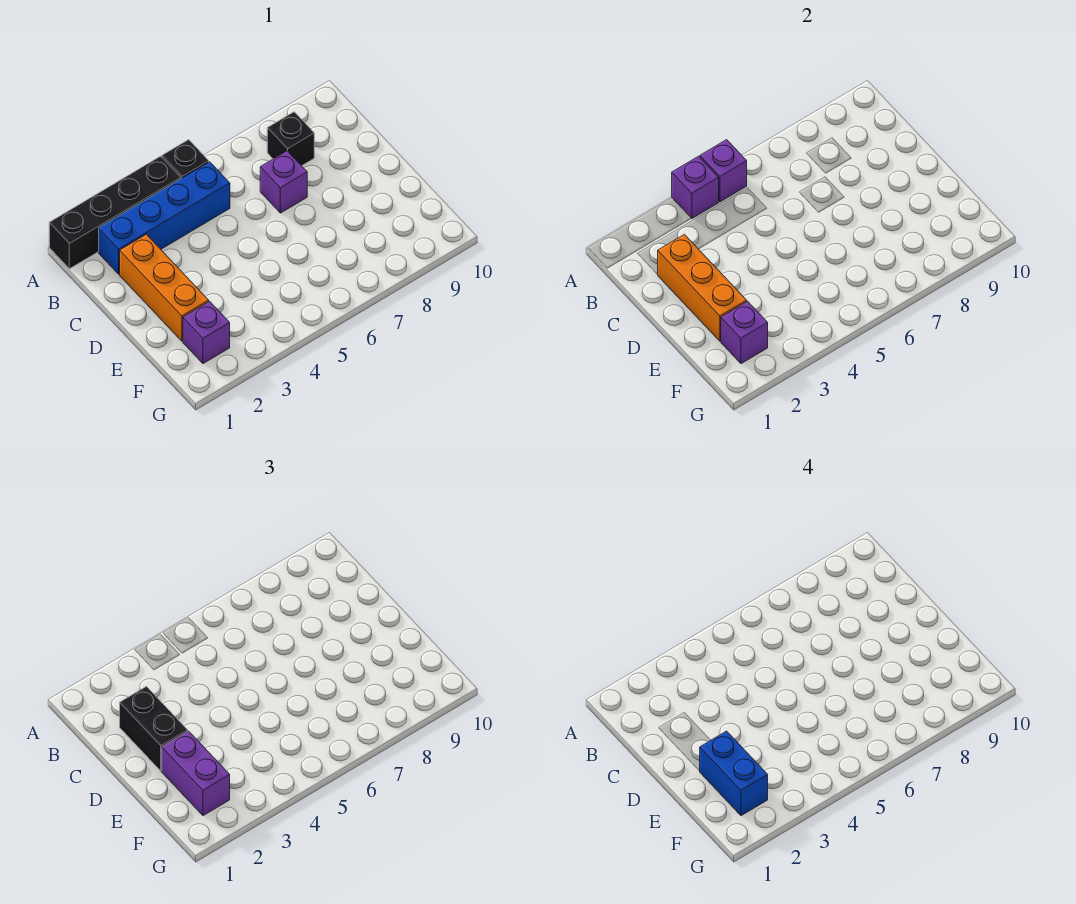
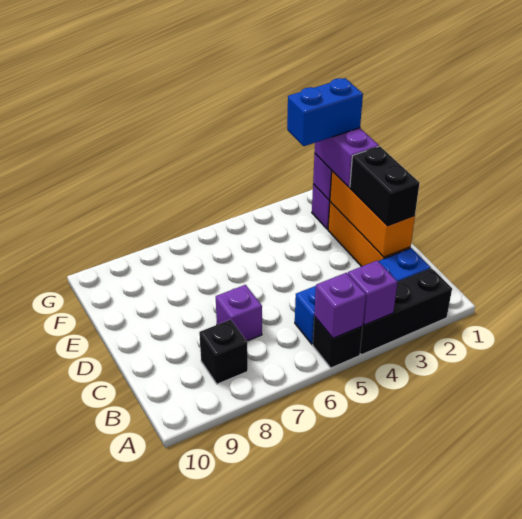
black 1x4 brick [49,156,181,269] -> black 1x3 brick [360,268,452,355]
blue 1x2 brick [700,731,768,816] -> blue 1x2 brick turned to [287,78,363,146]

